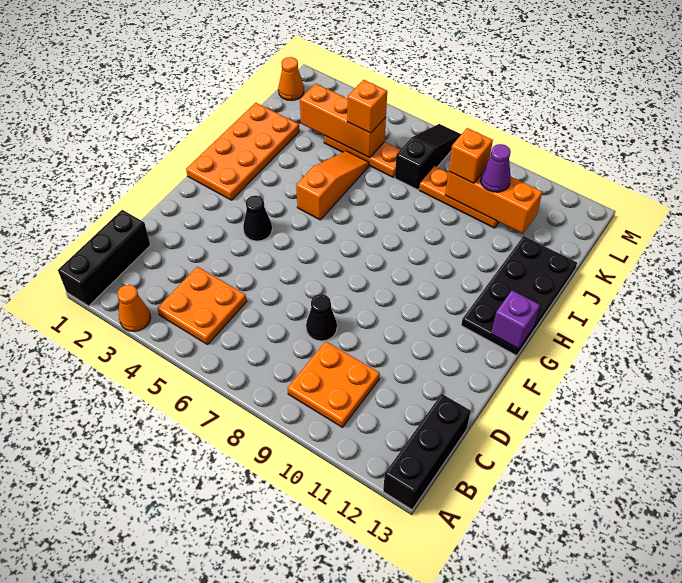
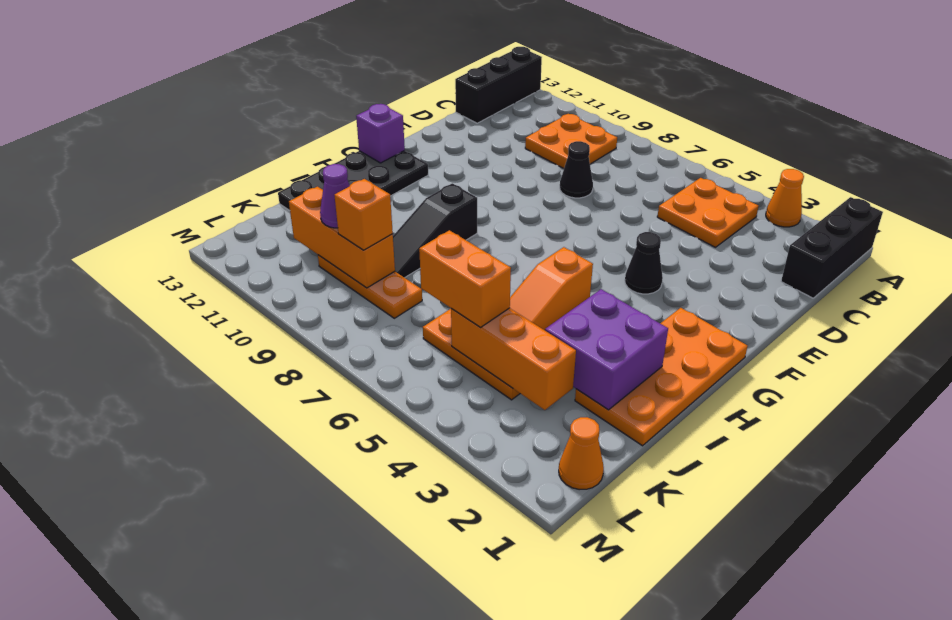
none -> purple 2x2 brick [545,289,668,410]
orange 1x1 brick [347,80,387,133] -> orange 1x2 brick [419,230,511,328]
black 1x3 slope [395,124,461,190] -> black 1x3 slope moved to [393,183,477,278]

